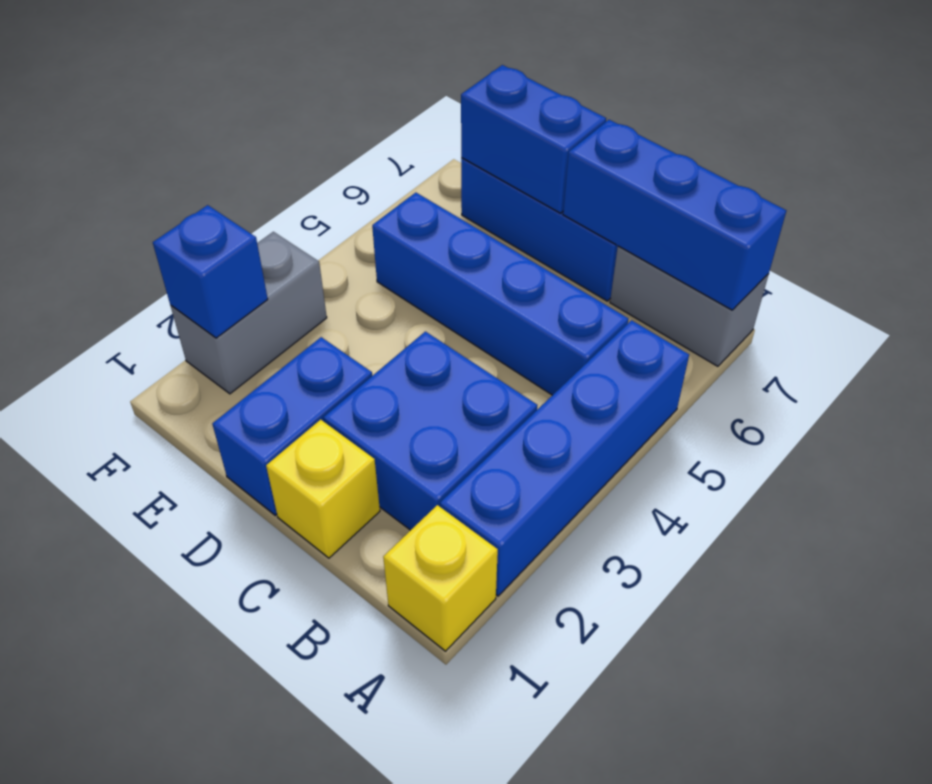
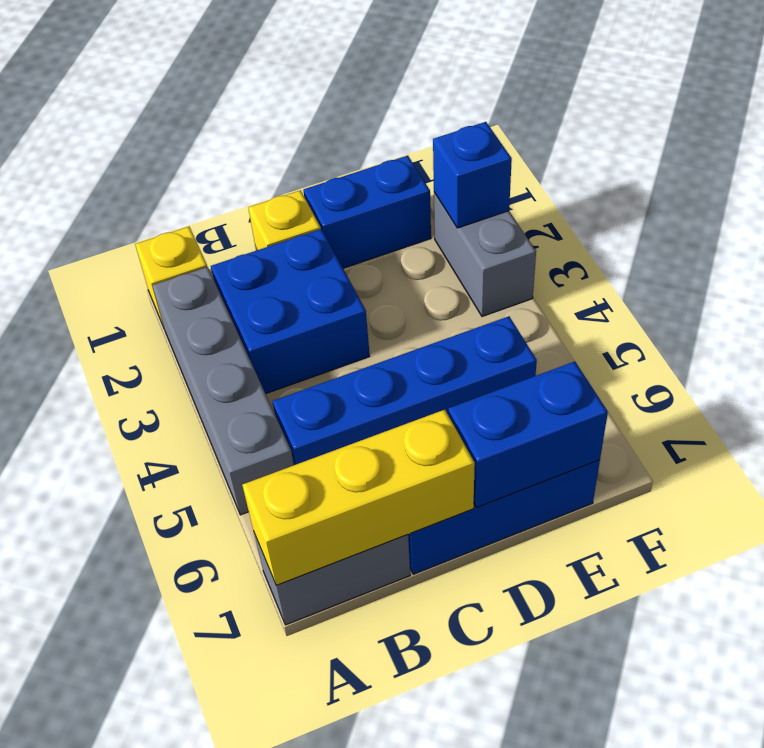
blue 1x4 brick [440,320,689,596] -> grey 1x4 brick [152,267,294,515]
blue 1x3 brick [563,120,786,310] -> yellow 1x3 brick [242,410,475,585]
blue 1x2 brick [212,337,372,515] -> blue 1x2 brick turned to [303,156,431,268]

